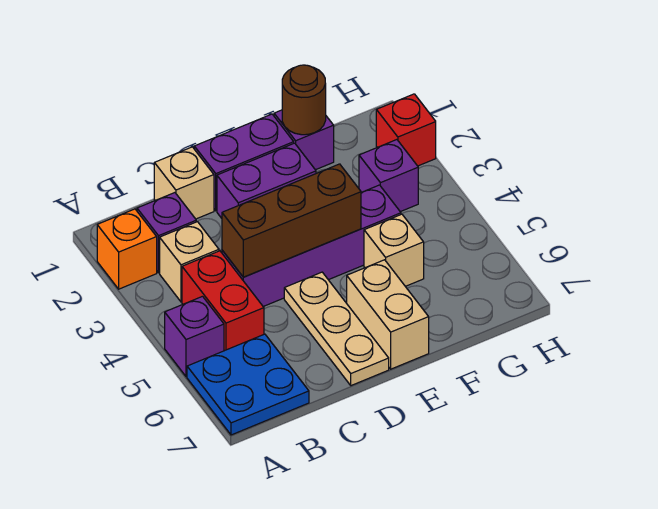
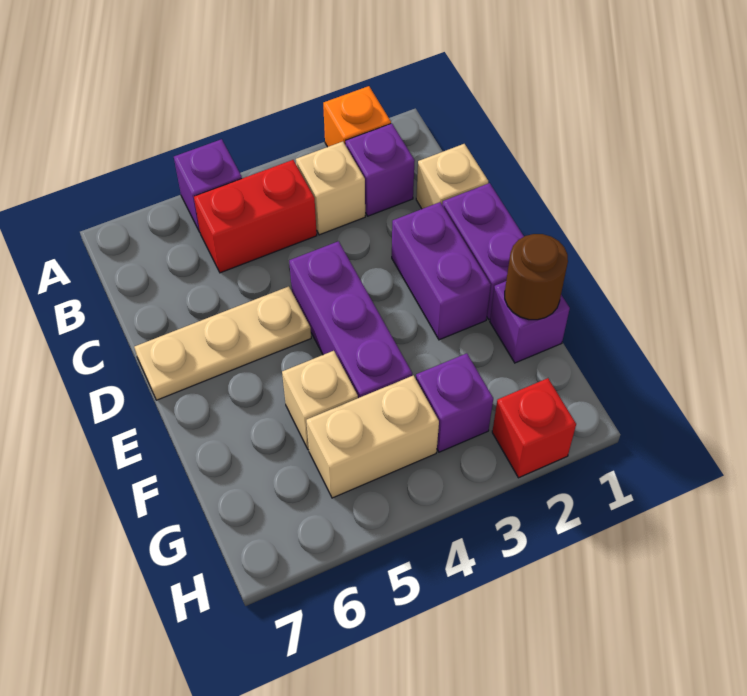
blue 2x2 plate [187,334,309,435] -> none
purple 1x4 brick [222,185,401,307] -> purple 1x3 brick [289,241,412,398]
brown 1x3 brick [222,164,361,277] -> none
tan 1x2 brick [347,260,429,369] -> tan 1x2 brick moved to [306,375,439,498]

